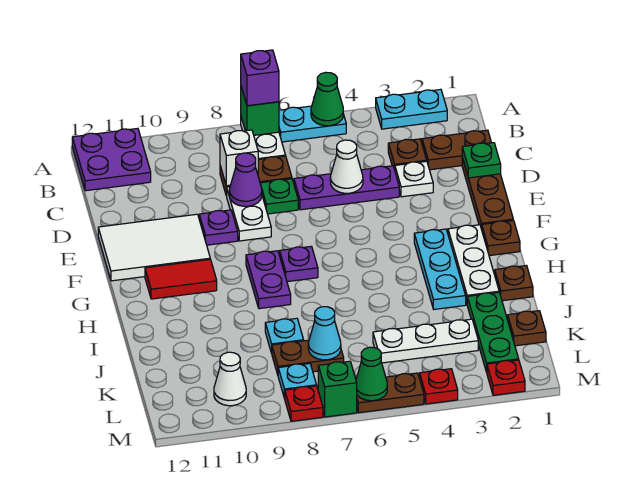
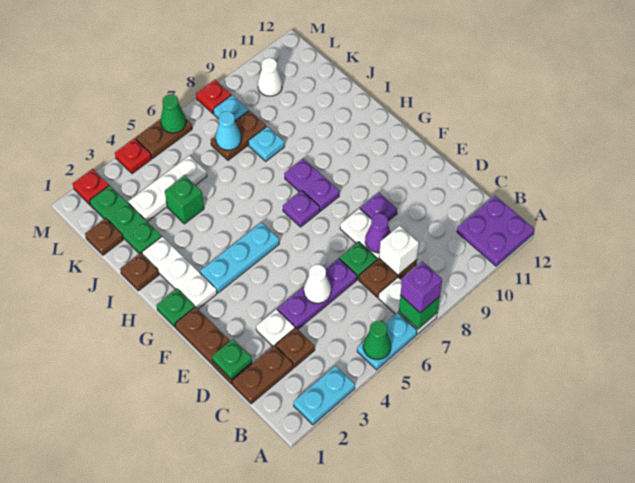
white 2x3 tile [98,214,210,281] -> none
brown 1x1 plate [482,220,520,256] -> green 1x1 plate [157,289,195,327]
cyan 1x3 plate [414,229,466,309] -> cyan 1x3 plate turned to [200,222,279,293]
red 1x2 tile [145,259,217,299] -> none
green 1x1 brick [318,361,357,417] -> green 1x1 brick moved to [165,176,204,224]

